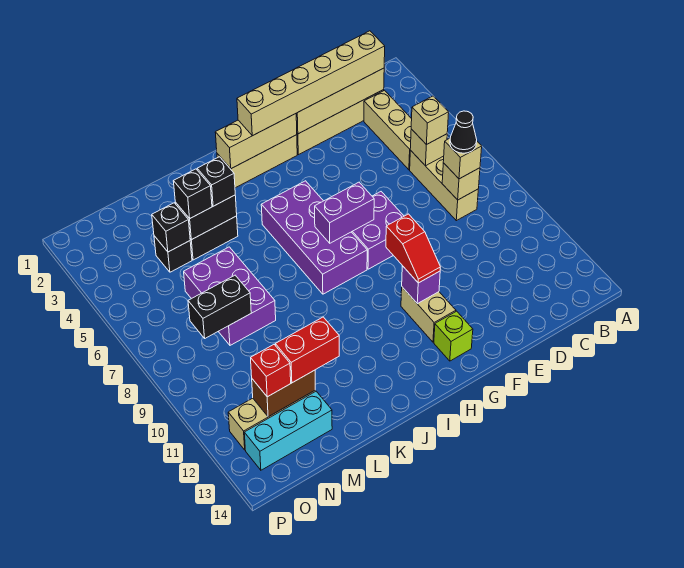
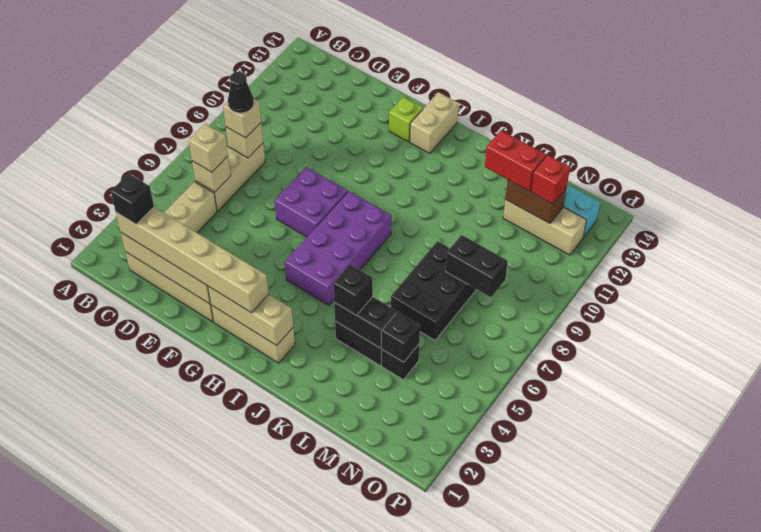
purple 1x2 brick [315,182,374,243] -> none
red 1x2 slope [386,214,440,283] -> none
tan 1x2 brick [401,287,456,342] -> tan 1x2 brick moved to [410,92,459,154]
purple 1x1 brick [402,266,440,304] -> none
black 1x1 brick [173,169,212,219] -> black 1x1 brick moved to [111,174,154,224]
purple 2x3 brick [184,247,276,345] -> black 2x3 brick [391,241,477,340]

